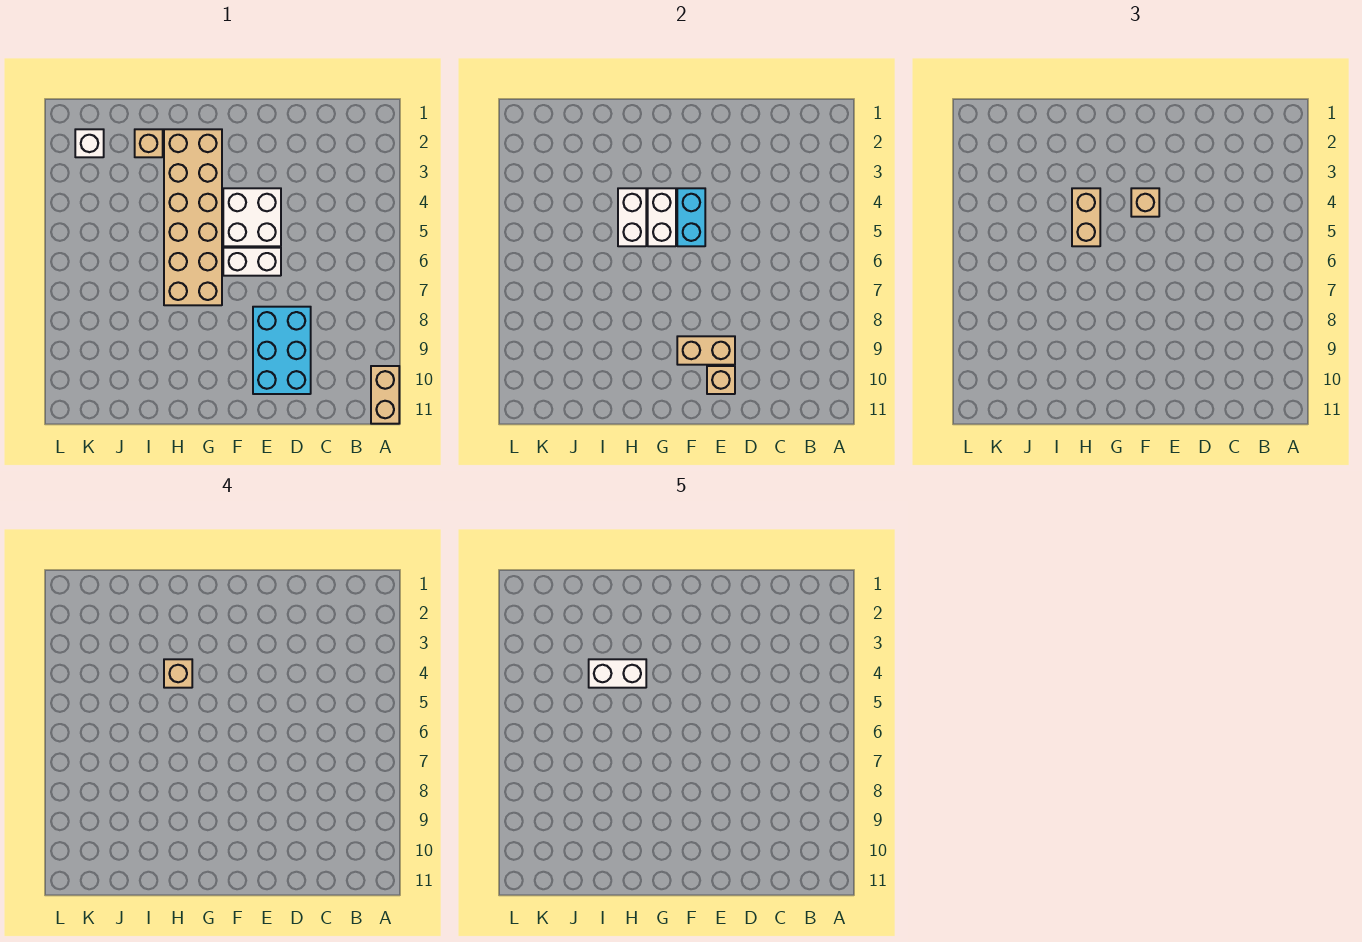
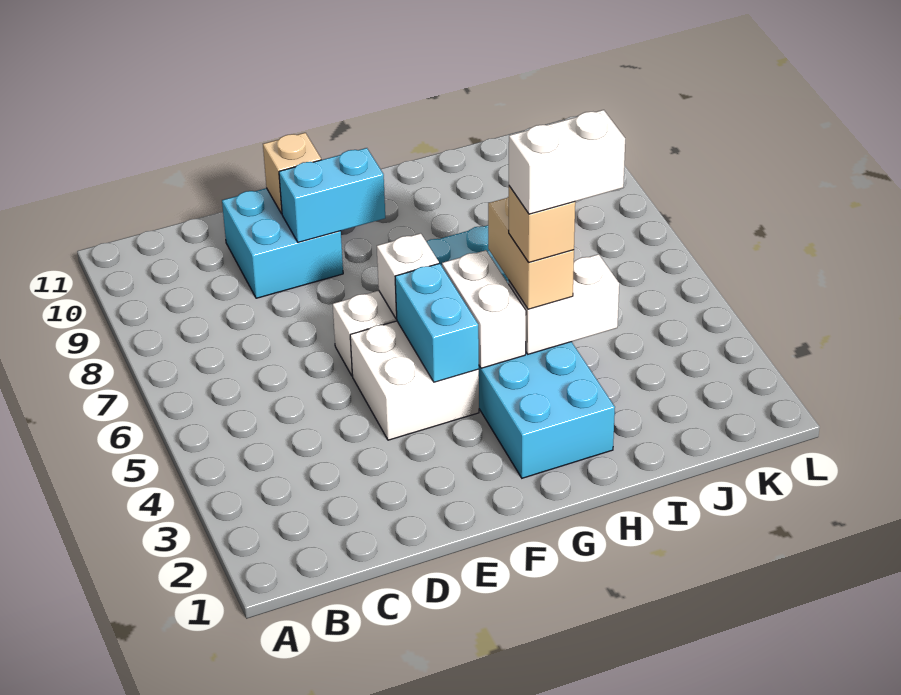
tan 1x2 brick [371,366,399,424] -> none
cyan 2x3 brick [253,307,311,394] -> cyan 2x2 brick [222,188,343,298]
tan 1x2 brick [677,336,735,365] -> cyan 1x2 brick [279,148,385,242]
tan 1x1 brick [1131,188,1159,217] -> none
tan 2x6 brick [164,129,222,305] -> cyan 2x6 brick [427,225,615,478]
white 1x2 brick [618,188,646,246] -> white 1x2 brick turned to [509,254,619,354]
tan 1x1 brick [135,129,163,157] -> none
white 1x1 brick [75,129,104,157] -> white 1x1 brick moved to [377,233,439,319]

